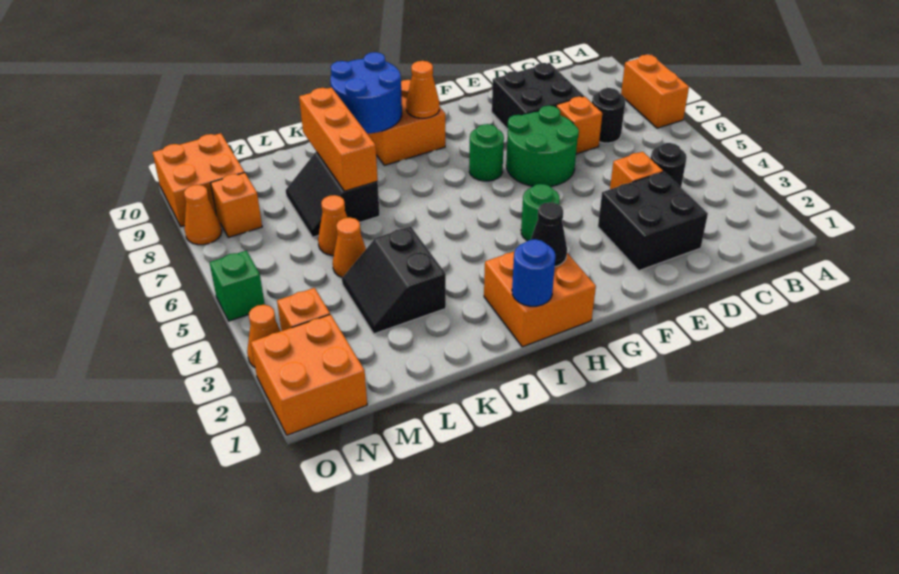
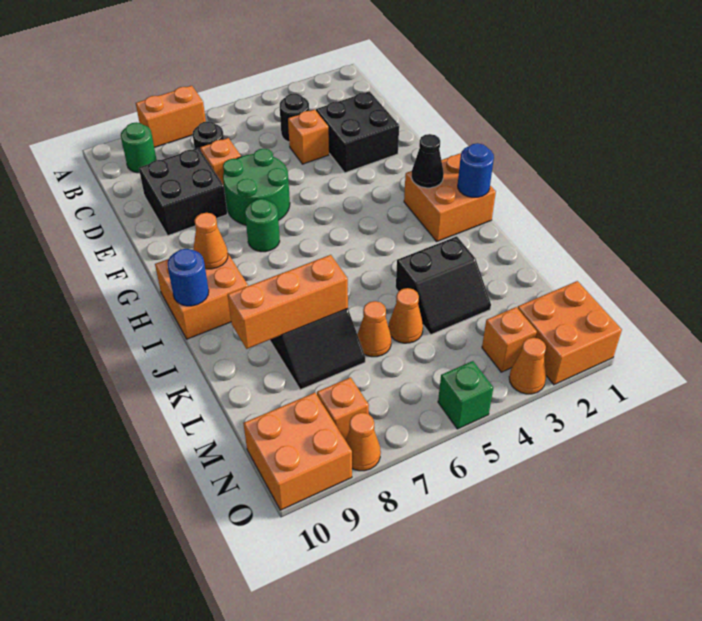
green 1x1 round brick [521,184,560,241] -> green 1x1 round brick moved to [121,122,157,173]
blue 2x2 round brick [330,52,402,133] -> blue 1x1 round brick [167,249,209,306]

